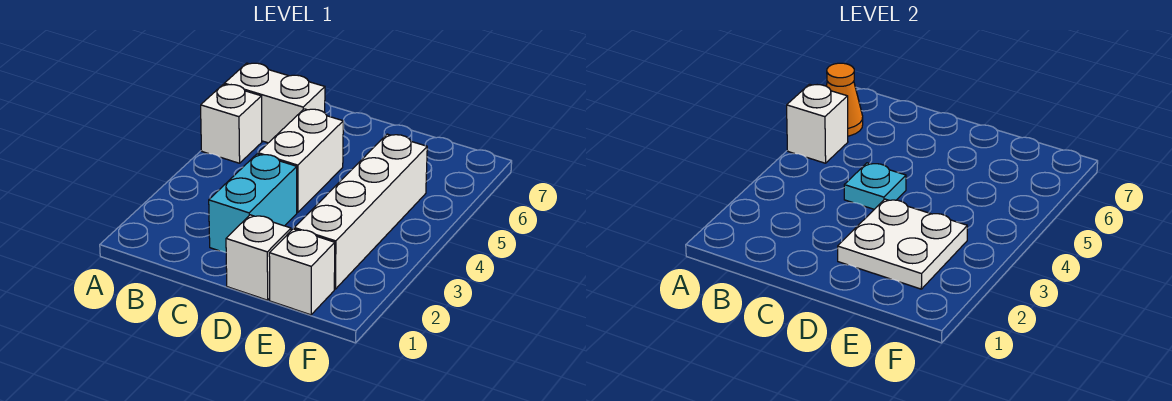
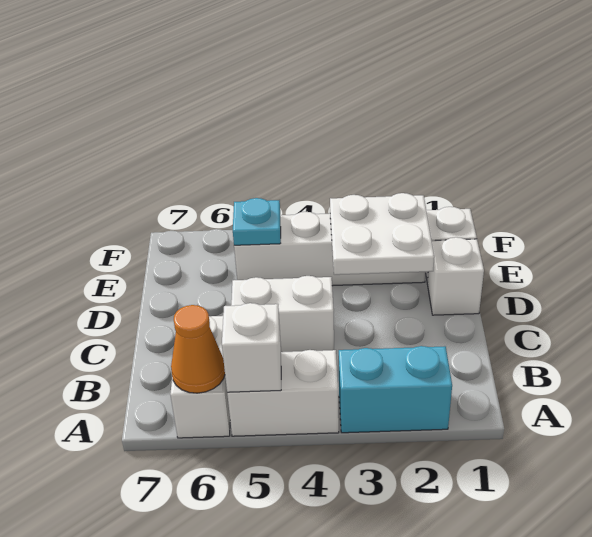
white 1x1 brick [201,84,262,163] -> white 1x2 brick [227,350,339,436]
cyan 1x2 brick [209,154,297,252] -> cyan 1x2 brick moved to [339,346,452,433]
cyan 1x1 plate [844,163,906,209] -> cyan 1x1 plate moved to [233,198,281,245]

